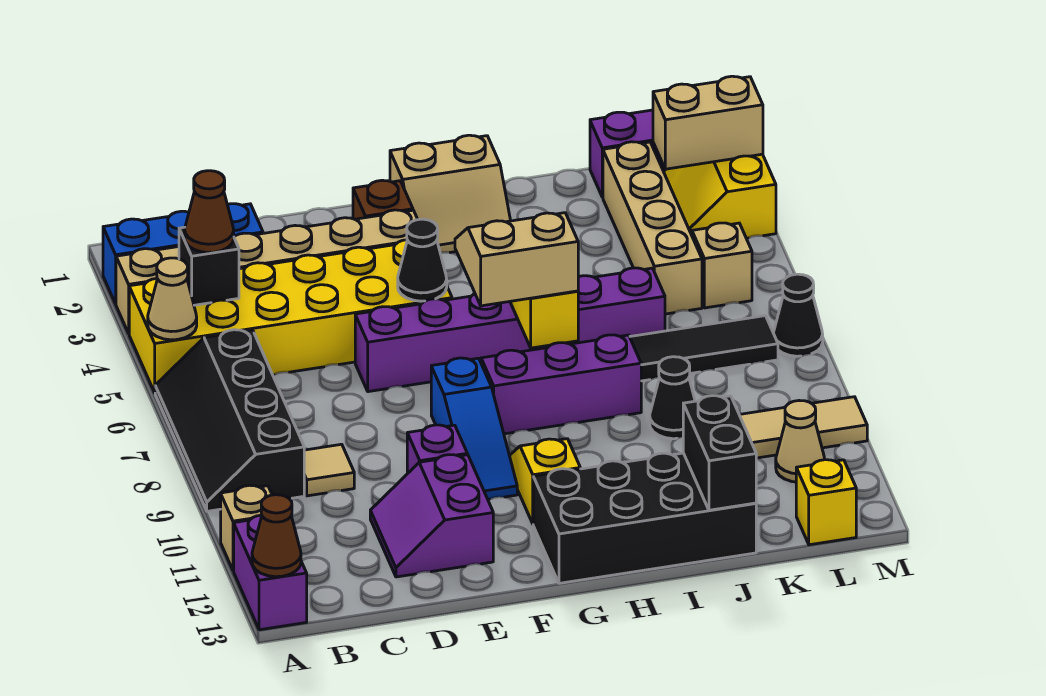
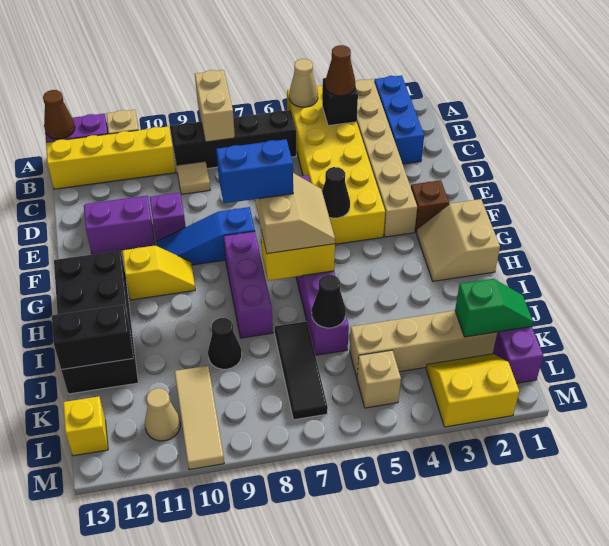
none -> yellow 1x4 brick [46,126,176,189]
none -> blue 1x2 brick [216,139,293,203]
none -> green 1x2 slope [455,279,533,337]
tan 1x2 brick [653,76,763,169] -> tan 1x2 brick moved to [195,70,235,142]
black 1x1 cone [774,274,823,356] -> black 1x1 cone moved to [312,275,346,328]

